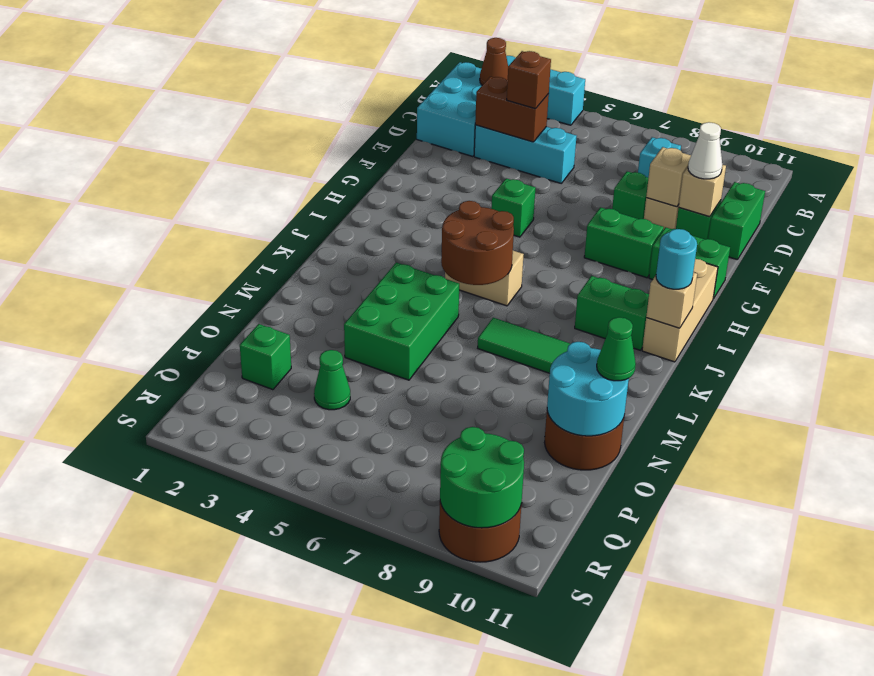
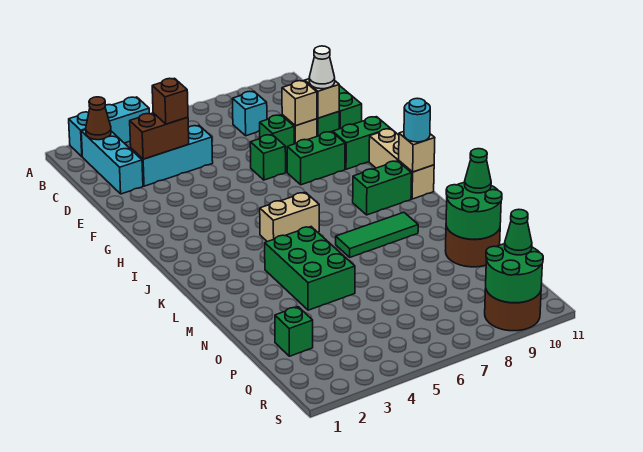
cyan 2x3 brick [417,62,482,156] -> cyan 1x3 brick [81,130,143,194]
green 1x1 brick [491,178,535,237] -> green 1x1 brick moved to [250,135,286,180]
brown 2x2 round brick [441,201,514,285] -> none
cyan 2x2 round brick [547,342,629,436] -> green 2x2 round brick [446,183,502,239]
green 1x1 cone [314,350,350,410] -> green 1x1 cone moved to [505,209,532,255]

